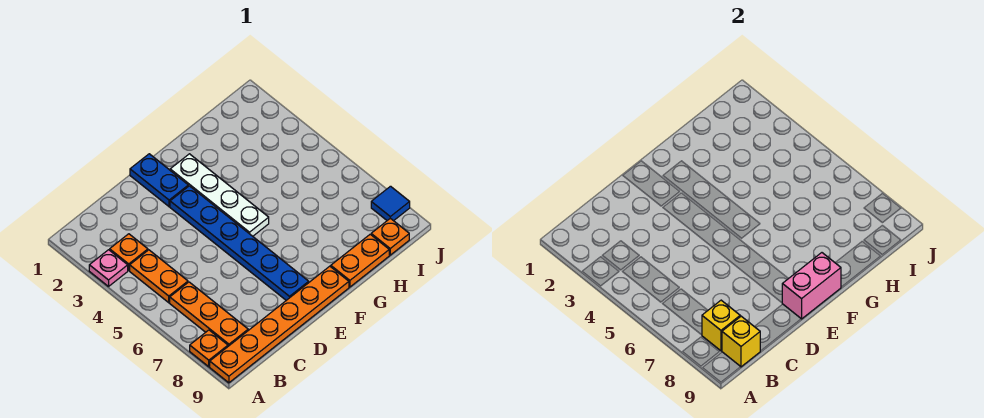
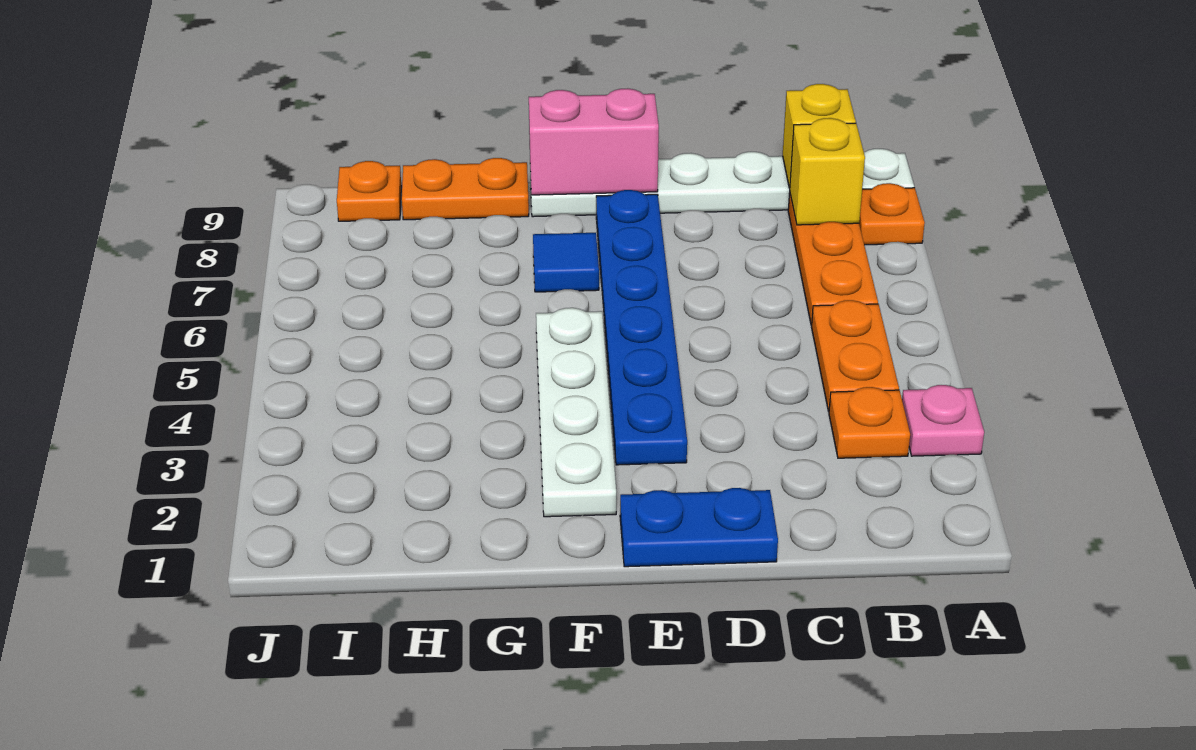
orange 1x6 plate [210,266,349,383] -> white 1x6 plate [530,149,914,217]
blue 1x2 plate [130,154,188,207] -> blue 1x2 plate turned to [620,488,778,567]
blue 1x1 tile [371,186,410,221] -> blue 1x1 tile moved to [533,233,599,292]

